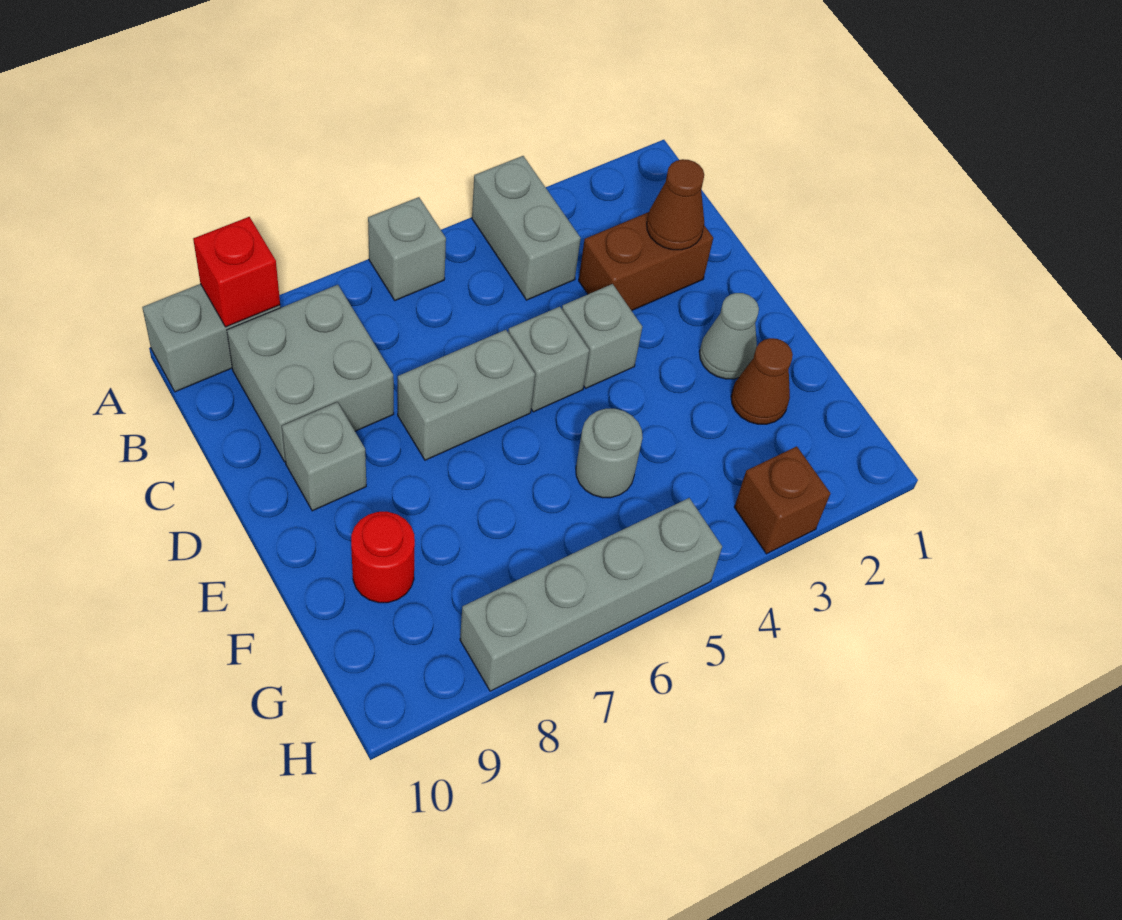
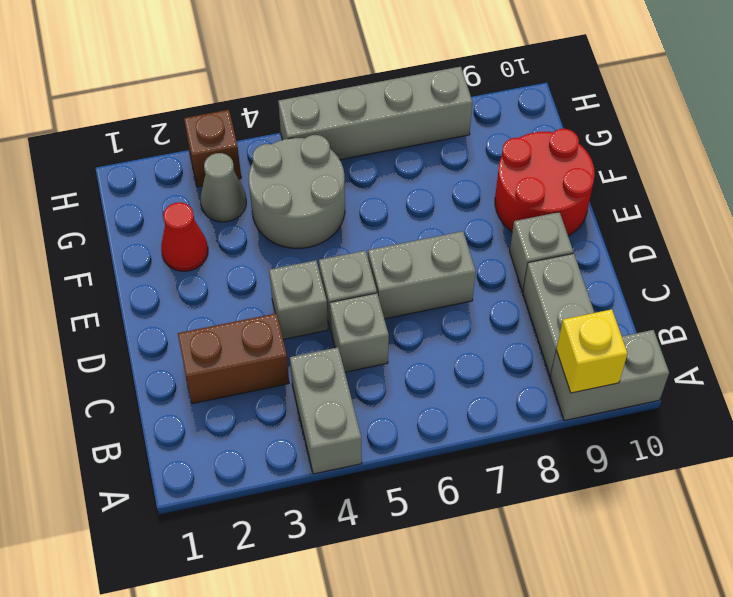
grey 1x1 brick [368,197,446,300] -> grey 1x1 brick moved to [330,293,389,372]
red 1x1 brick [193,217,280,327] -> yellow 1x1 brick [556,309,628,393]
grey 2x2 brick [227,285,394,462] -> grey 1x2 brick [523,254,594,376]
brown 1x1 cone [647,159,704,250] -> none
grey 1x1 cone [699,293,759,379] -> grey 1x1 cone moved to [201,153,246,222]
brown 1x1 cone [731,338,793,424] -> red 1x1 cone [161,202,208,271]
grey 1x1 round brick [576,409,643,498] -> grey 2x2 round brick [249,135,345,248]
red 1x1 round brick [351,512,415,603] -> red 2x2 round brick [495,129,595,236]

